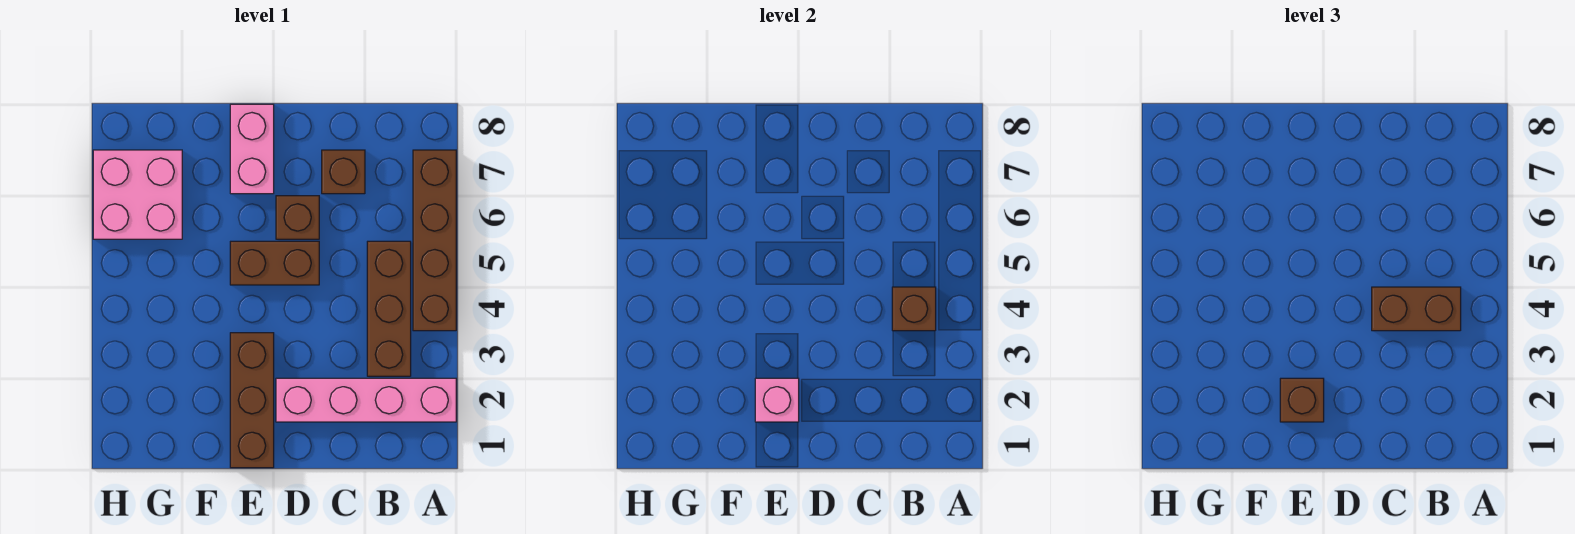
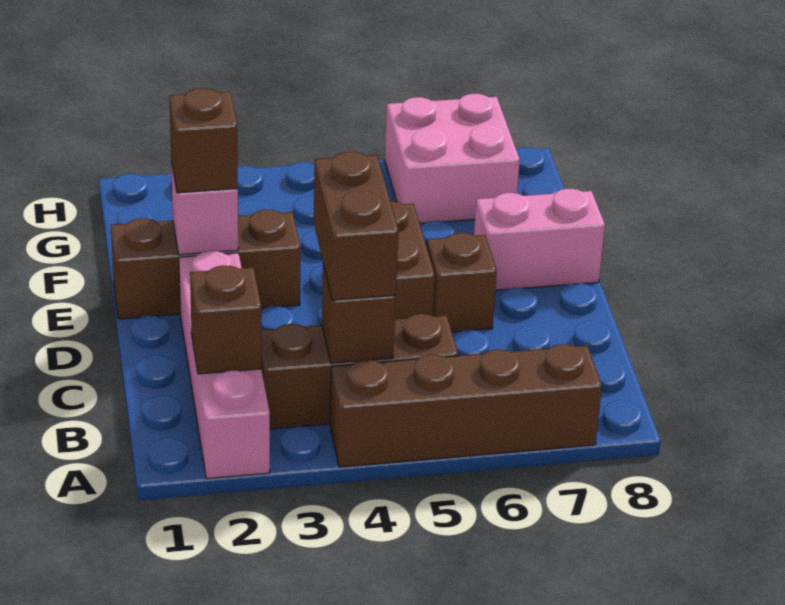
brown 1x1 brick [322,150,365,194] -> brown 1x1 brick moved to [190,266,261,374]

